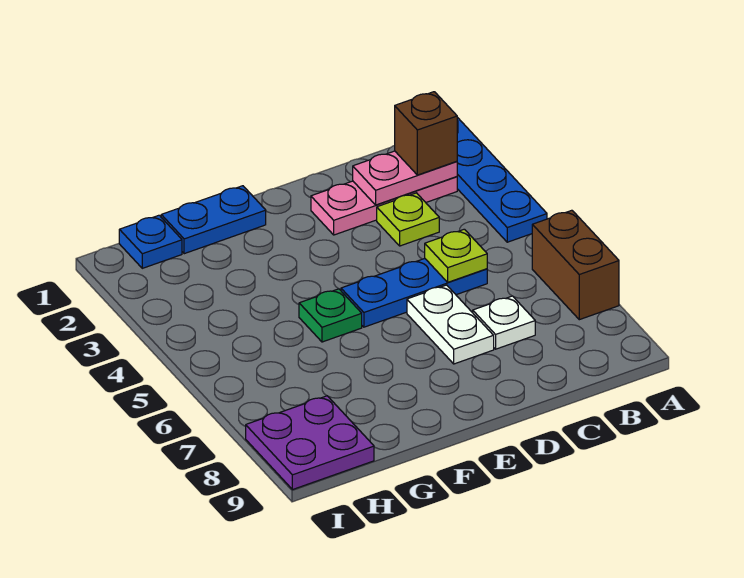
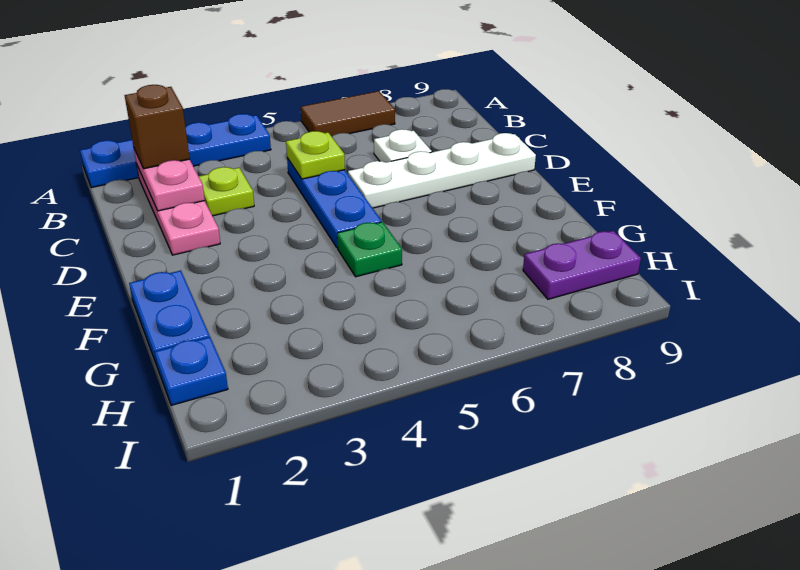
brown 1x2 brick [532,210,619,320] -> brown 1x2 tile [301,91,395,136]
white 1x2 plate [407,285,494,364] -> white 1x4 plate [348,133,536,208]
purple 2x2 plate [246,396,374,490] -> purple 1x2 plate [523,231,641,299]

